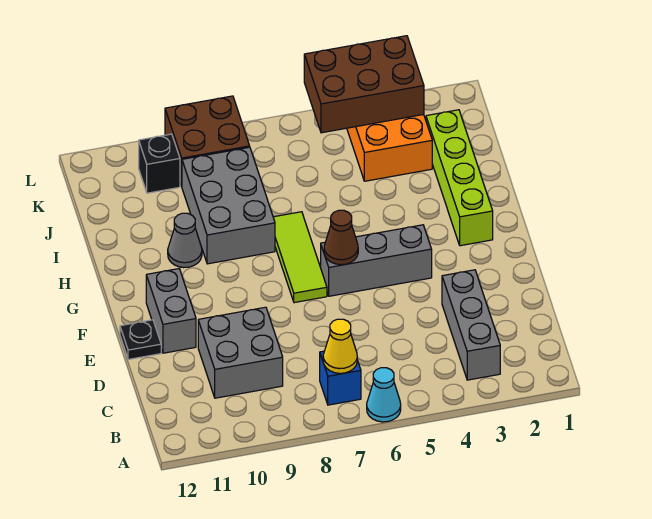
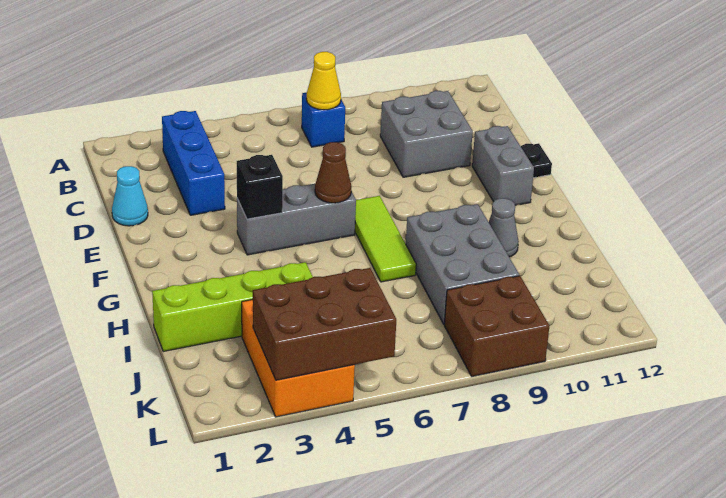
cyan 1x1 cone [367,368,401,422] -> cyan 1x1 cone moved to [112,166,148,226]
grey 1x3 brick [442,270,500,380] -> blue 1x3 brick [162,111,225,215]
lime 1x4 brick [426,110,493,246] -> lime 1x4 brick turned to [152,262,313,351]
black 1x1 brick [139,134,180,193] -> black 1x1 brick moved to [237,155,283,219]

